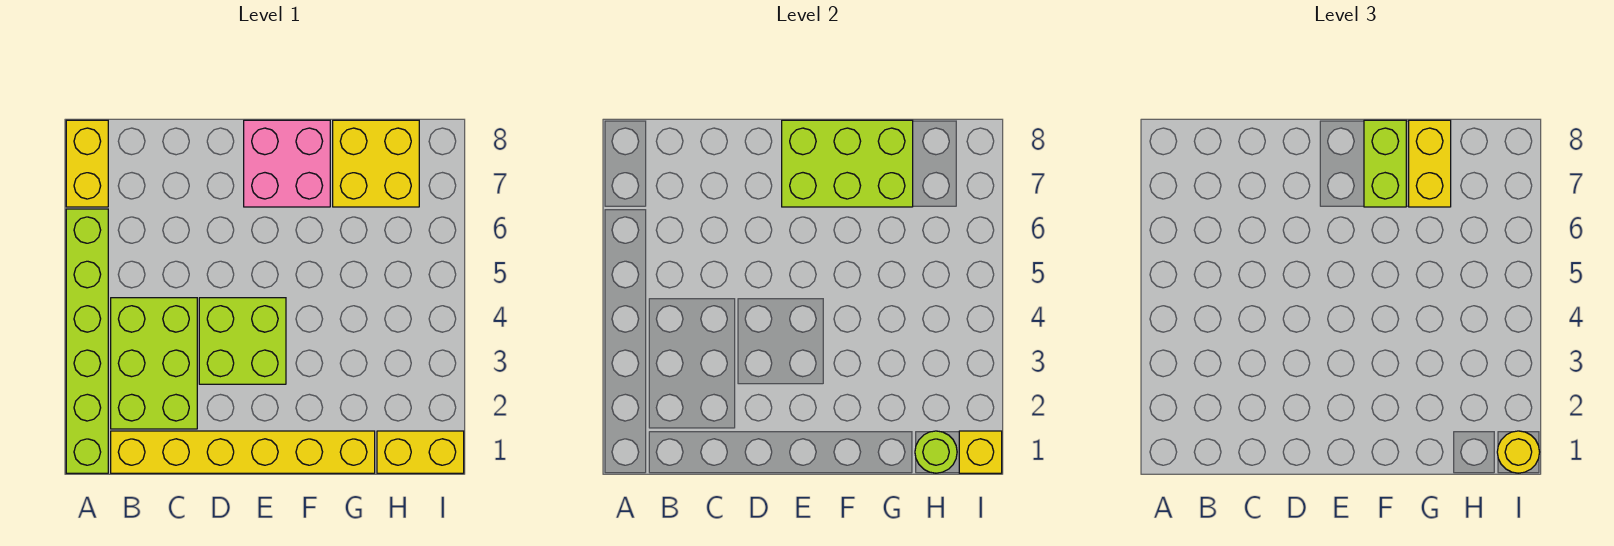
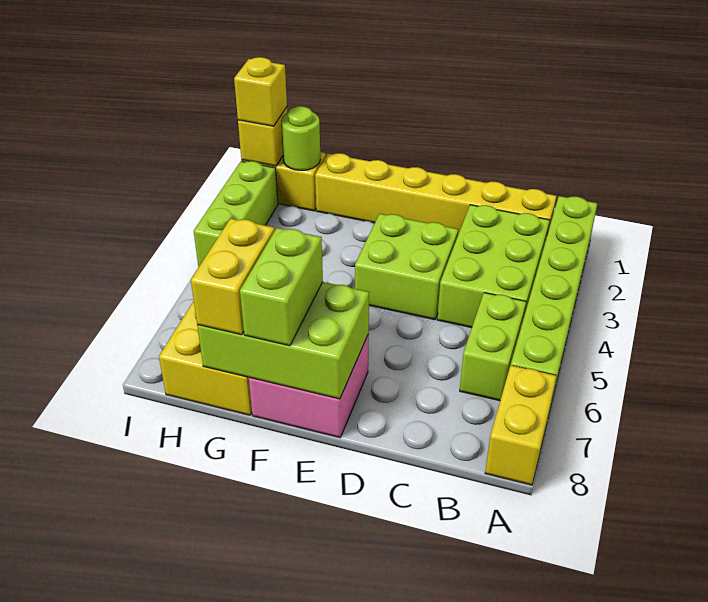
none -> lime 1x2 brick [460,293,526,401]
yellow 1x1 round brick [1497,431,1540,473] -> yellow 1x1 brick [234,57,287,126]
none -> lime 1x3 brick [194,161,278,267]

